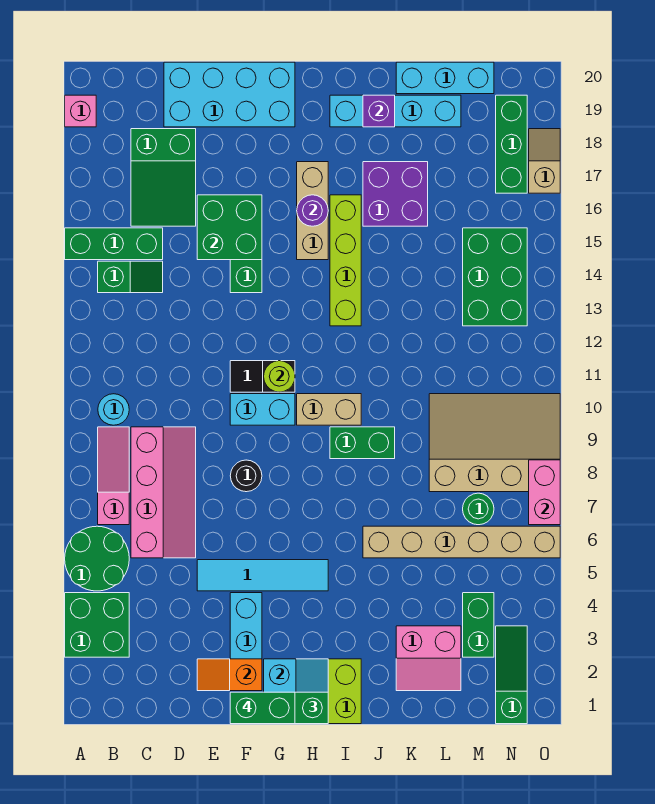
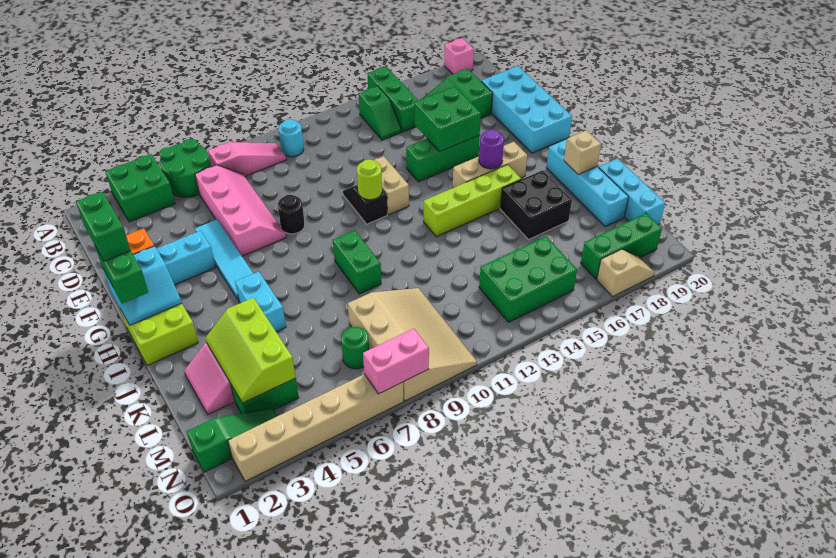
pink 2x4 slope [131,427,196,558] -> pink 2x4 slope turned to [195,165,286,256]
cyan 1x2 brick [230,394,295,425] -> cyan 1x2 brick moved to [235,272,286,332]
tan 1x2 brick [297,394,361,425] -> tan 1x2 brick moved to [374,156,409,215]
tan 1x6 brick [363,526,560,558] -> tan 1x6 brick turned to [228,374,404,482]
purple 2x2 brick [363,162,428,226] -> black 2x2 brick [500,170,572,240]
purple 1x1 brick [363,95,395,127] -> tan 1x1 brick [564,130,601,174]
none -> lime 2x3 slope [205,297,296,403]

